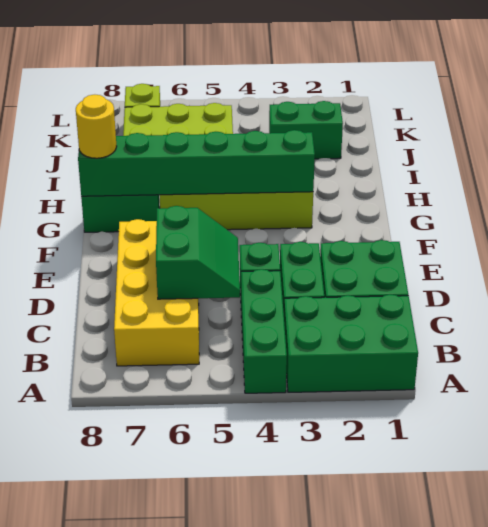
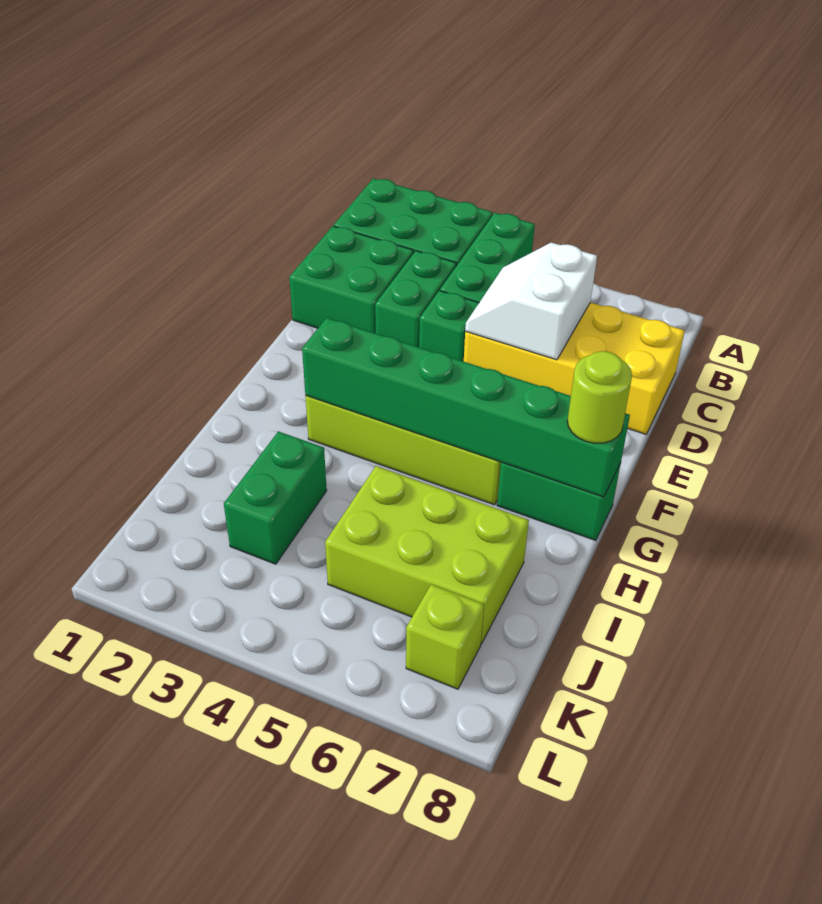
yellow 2x4 brick [114,219,199,366] -> yellow 2x4 brick turned to [464,302,685,434]
green 2x2 slope [156,206,240,299] -> white 2x2 slope [465,242,597,360]
yellow 1x1 round brick [76,95,117,158] -> lime 1x1 round brick [567,351,632,443]
green 1x2 brick [269,101,343,159] -> green 1x2 brick turned to [224,431,327,564]

